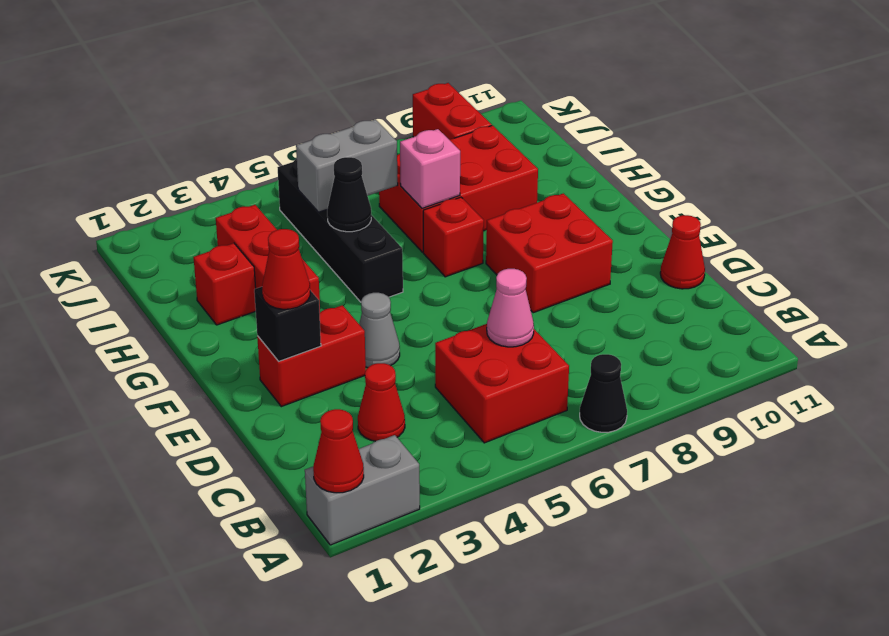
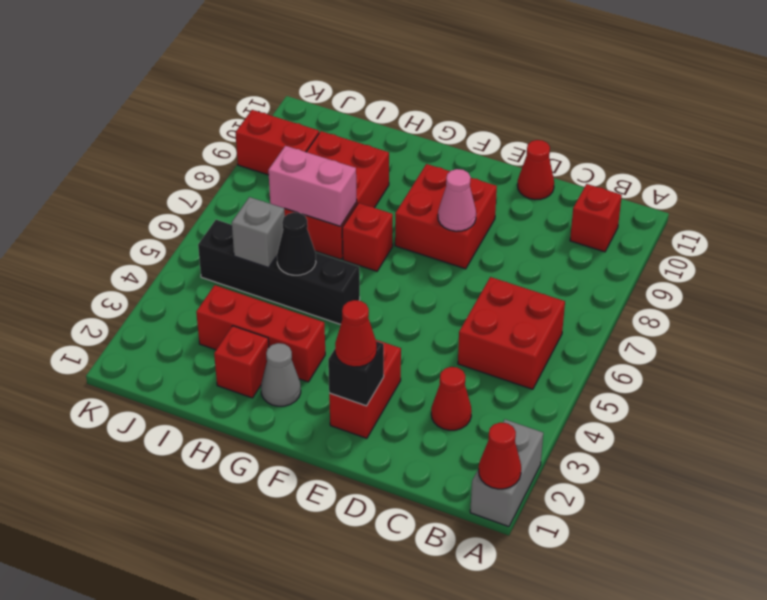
black 1x1 cone [580,354,627,432] -> none
none -> red 1x1 brick [570,184,622,252]
pink 1x1 cone [487,269,534,347] -> pink 1x1 cone moved to [438,169,476,231]
grey 1x1 cone [359,293,400,368] -> grey 1x1 cone moved to [261,343,301,406]
pink 1x1 brick [400,129,460,208] -> pink 1x2 brick [268,146,357,226]
grey 1x2 brick [296,119,398,212] -> grey 1x1 brick [232,197,285,268]

